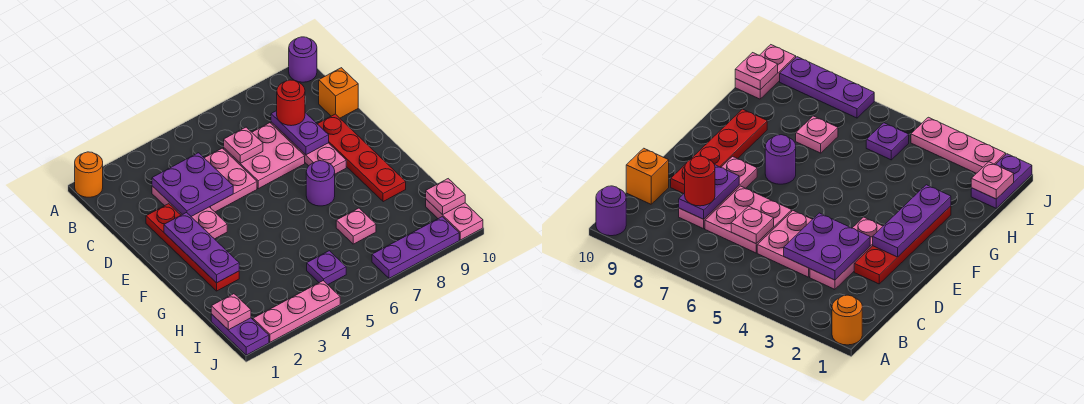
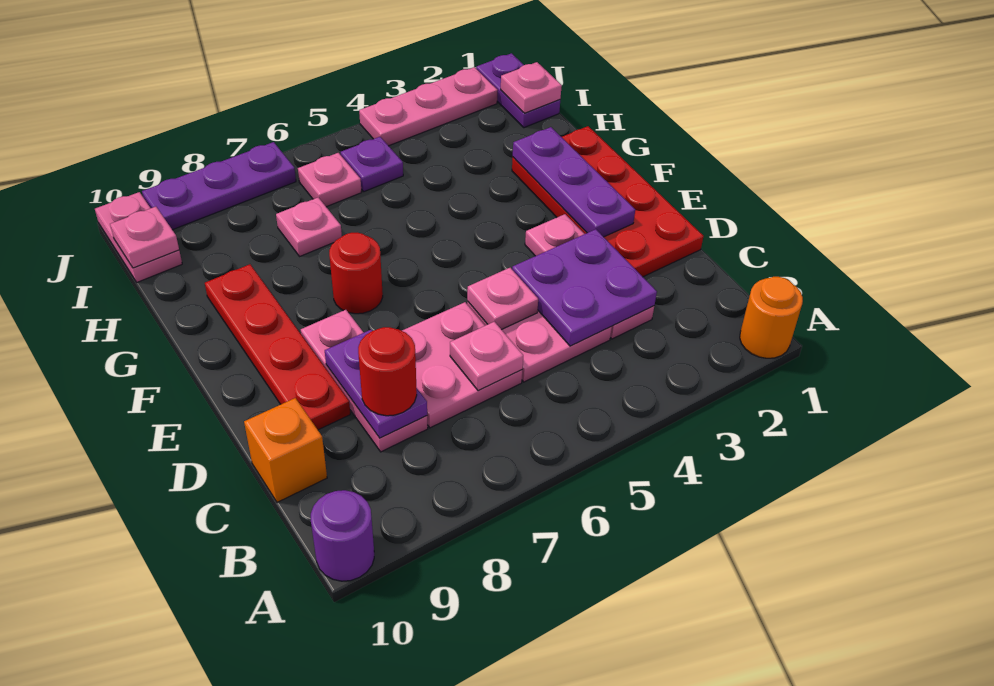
red 1x4 plate [146,204,239,291] -> red 2x4 plate [512,126,703,277]
none -> pink 1x1 plate [467,268,538,330]
purple 1x1 round brick [306,161,335,206] -> red 1x1 round brick [329,233,383,314]
none -> pink 1x1 plate [298,153,362,207]

